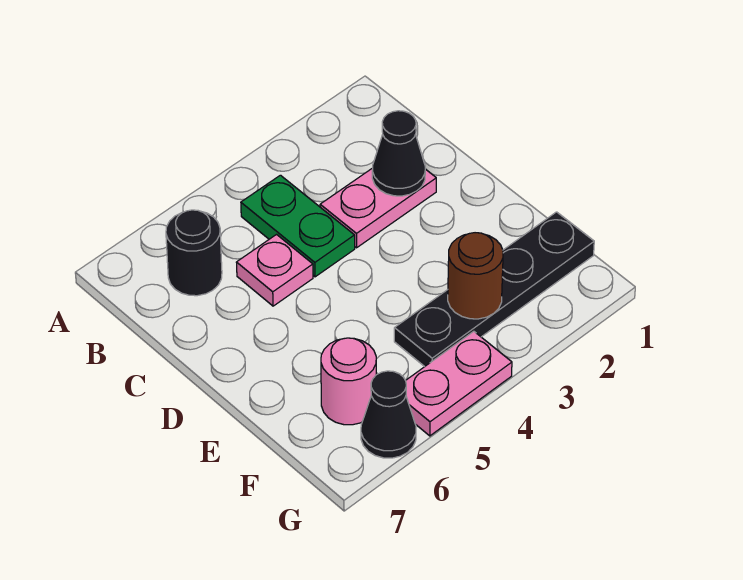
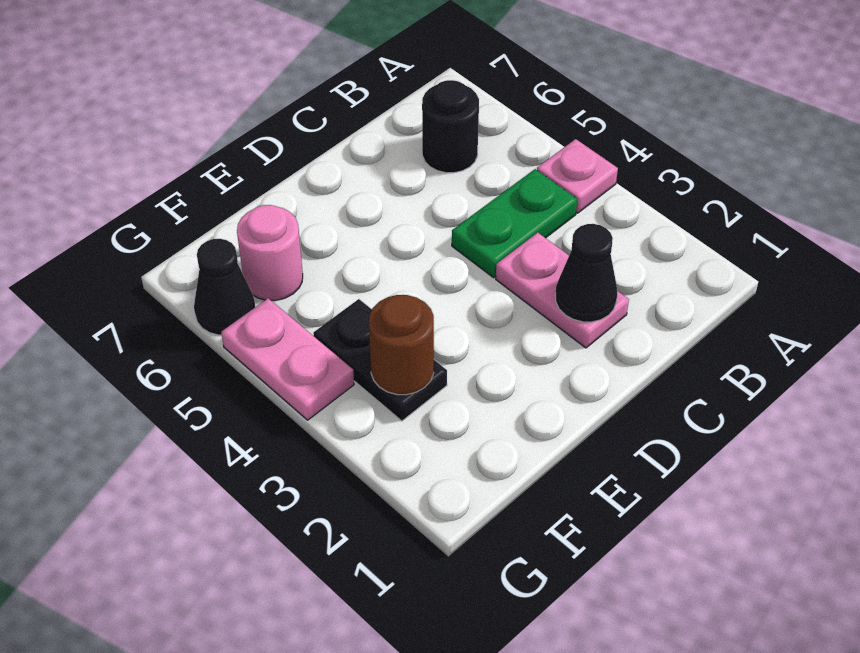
pink 1x1 plate [236,235,313,306] -> pink 1x1 plate moved to [537,139,618,213]
black 1x4 plate [394,212,594,367] -> black 1x2 plate [313,299,447,421]

